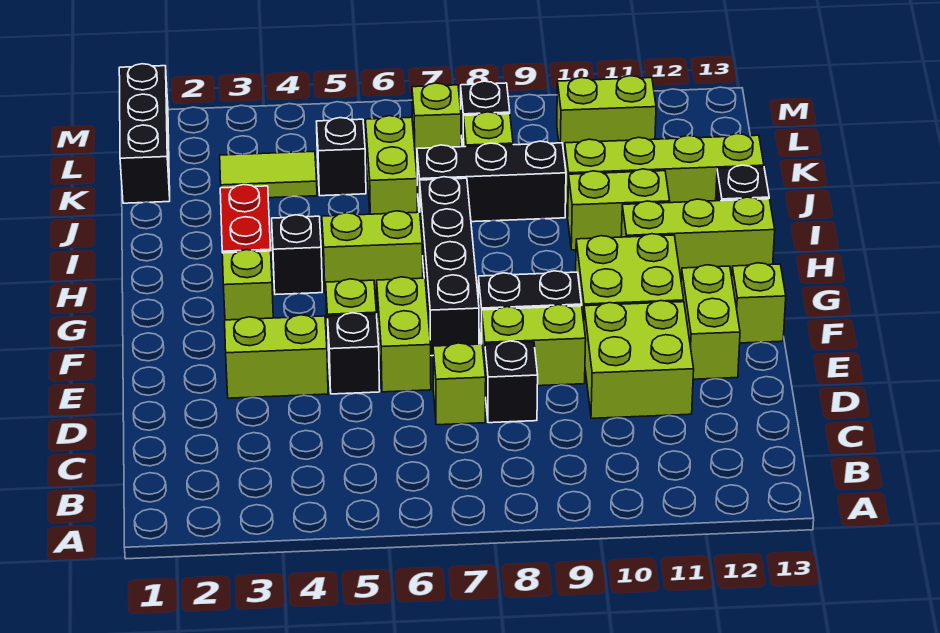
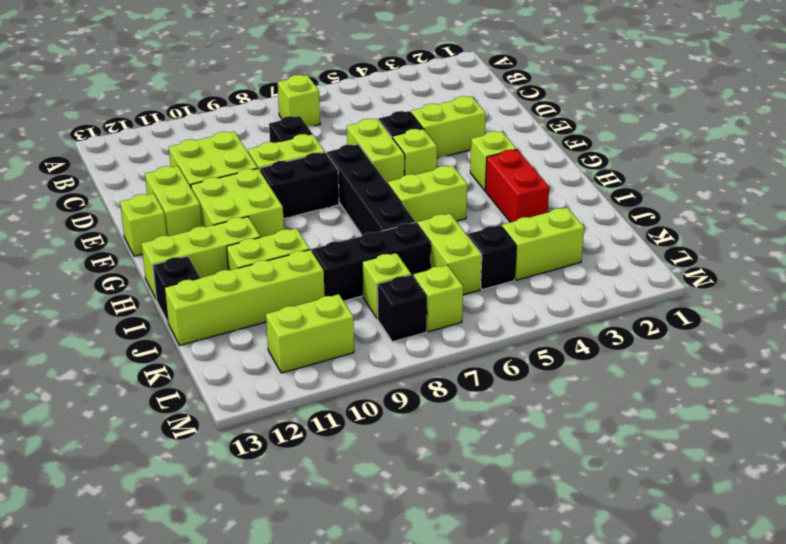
lime 1x1 brick [433,343,486,425] -> lime 1x1 brick moved to [278,75,320,126]
black 1x1 brick [272,215,322,295] -> none
black 1x3 brick [119,64,170,203] -> none
lime 1x2 tile [220,151,317,198] -> lime 1x2 brick [502,208,584,280]

